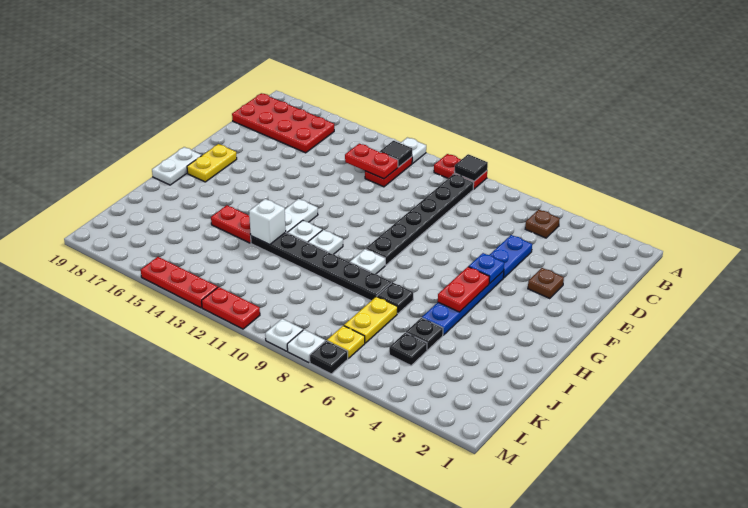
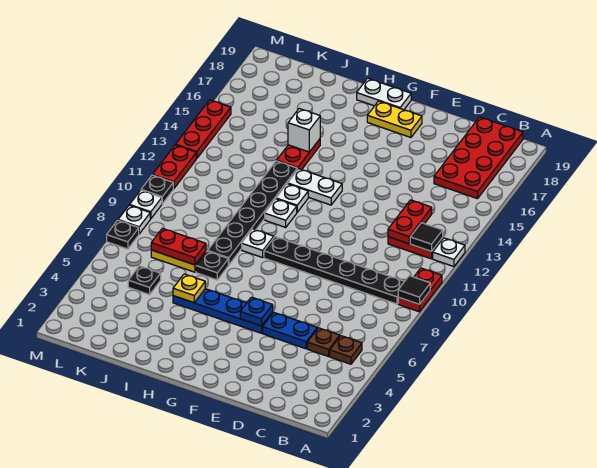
brown 1x1 plate [528,268,564,298] -> brown 1x1 plate moved to [307,328,340,357]
red 1x2 plate [438,267,489,312] -> red 1x2 plate moved to [151,228,206,265]
white 1x1 brick [249,199,286,245] -> white 1x1 brick moved to [288,108,320,152]
black 1x1 plate [406,318,443,350] -> black 1x1 plate moved to [141,175,173,204]
yellow 1x1 plate [327,326,365,358] -> yellow 1x1 plate moved to [173,274,205,303]

